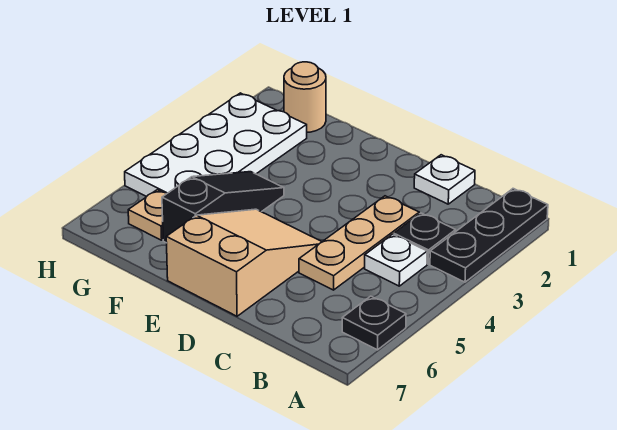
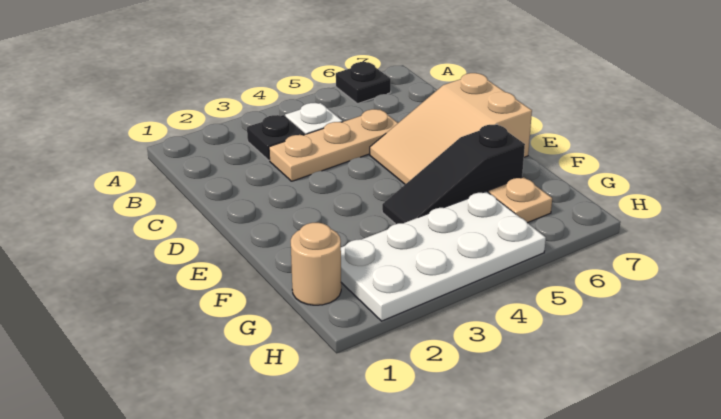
black 1x3 plate [430,189,548,282] -> none
white 1x1 plate [414,155,475,204] -> none

